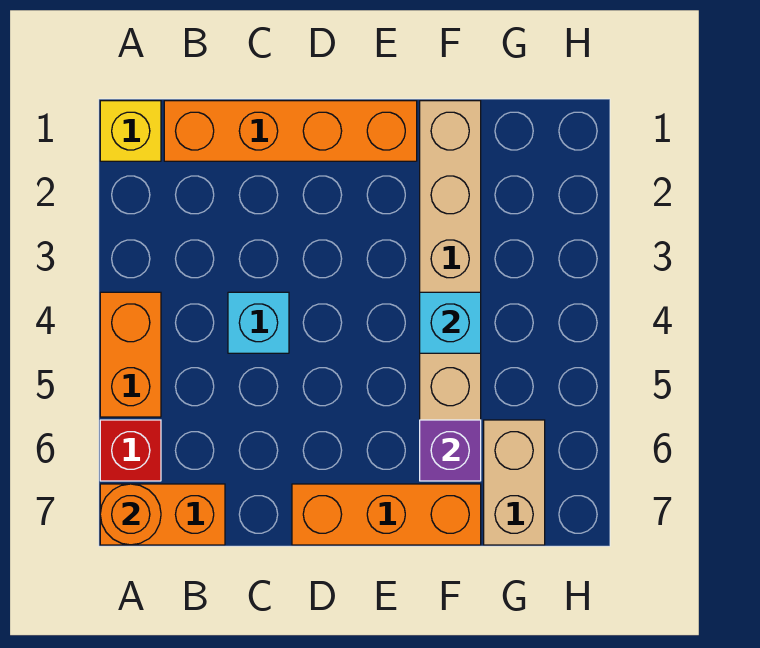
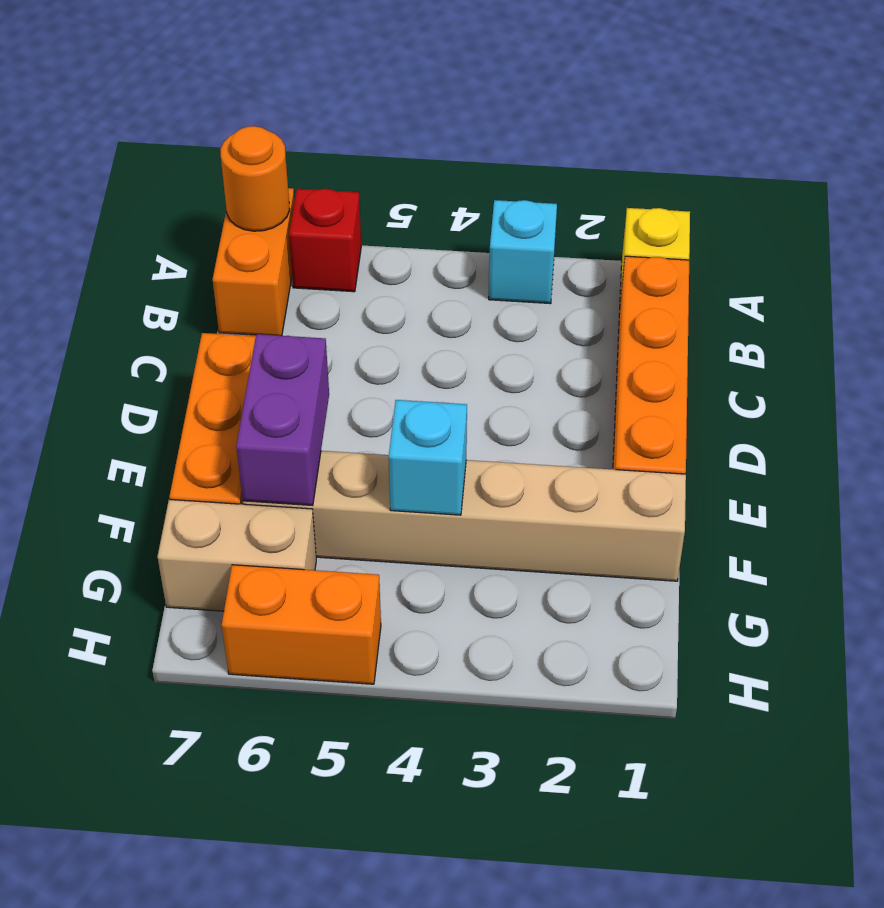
orange 1x2 brick [100,292,161,417] -> orange 1x2 brick moved to [222,565,381,684]
cyan 1x1 brick [228,292,289,353] -> cyan 1x1 brick moved to [489,200,557,304]
purple 1x1 brick [420,420,481,481] -> purple 1x2 brick [236,334,329,505]

